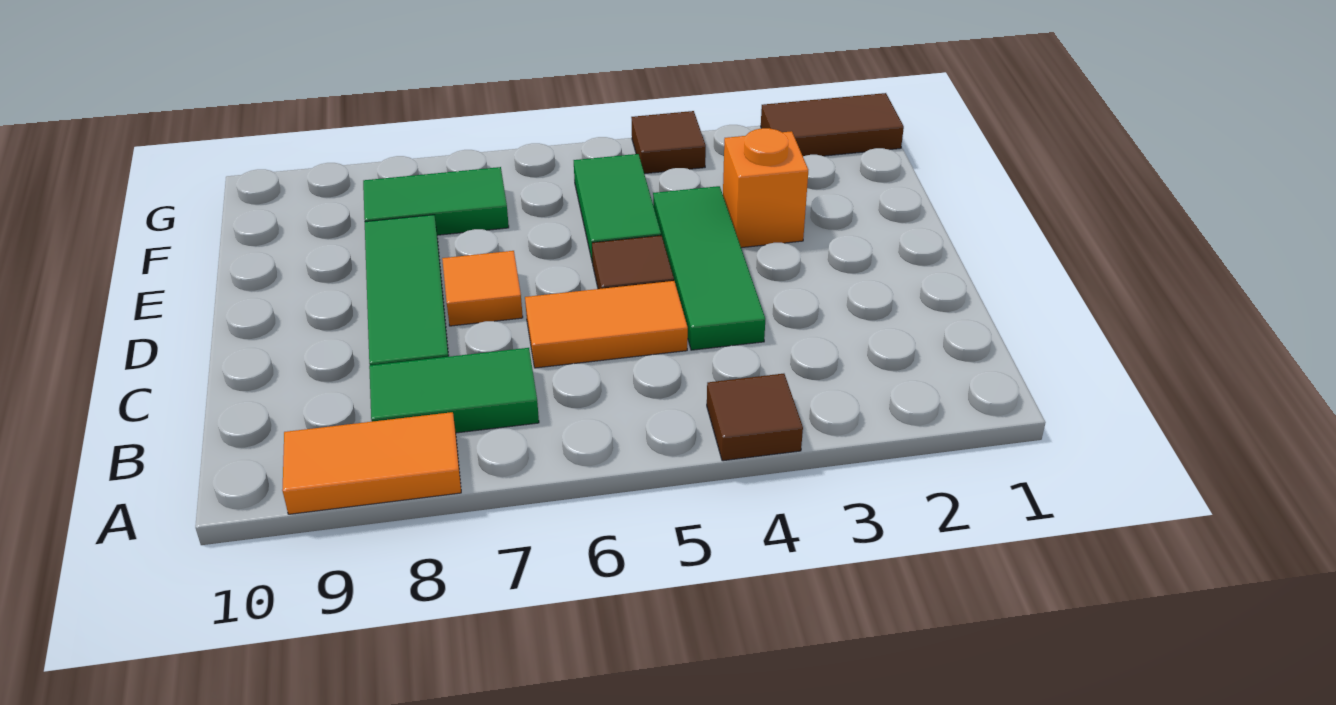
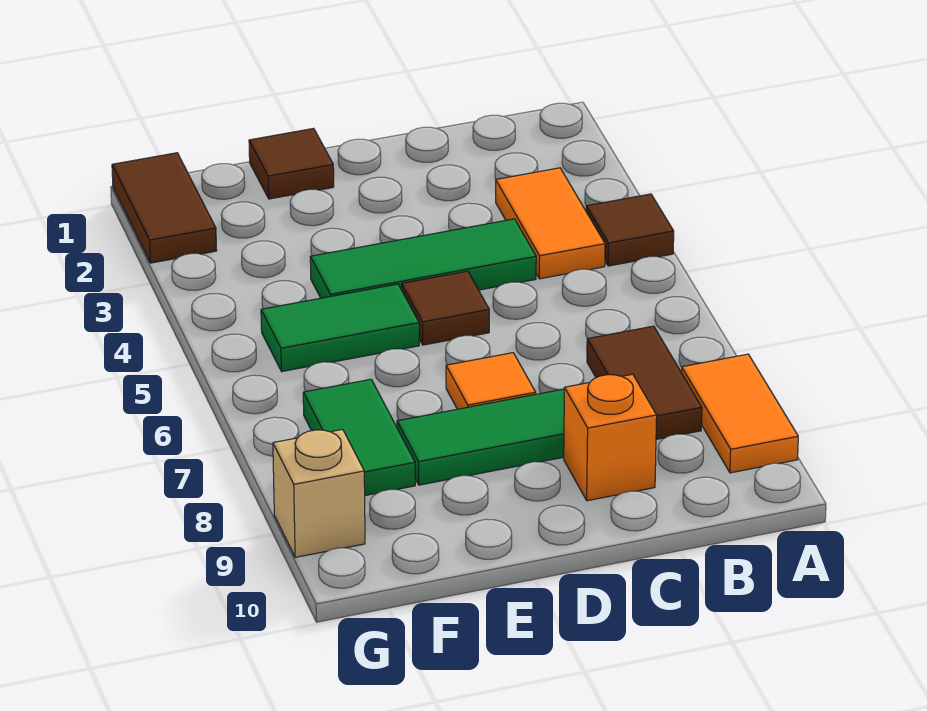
green 1x2 tile [369,348,539,433] -> brown 1x2 tile [587,326,702,439]
orange 1x2 tile [525,281,688,368] -> orange 1x2 tile moved to [496,168,605,279]
orange 1x1 brick [723,128,808,248] -> orange 1x1 brick moved to [564,374,657,501]
brown 1x1 tile [631,111,706,174] -> brown 1x1 tile moved to [249,128,334,199]
none -> tan 1x1 brick [273,429,365,557]

